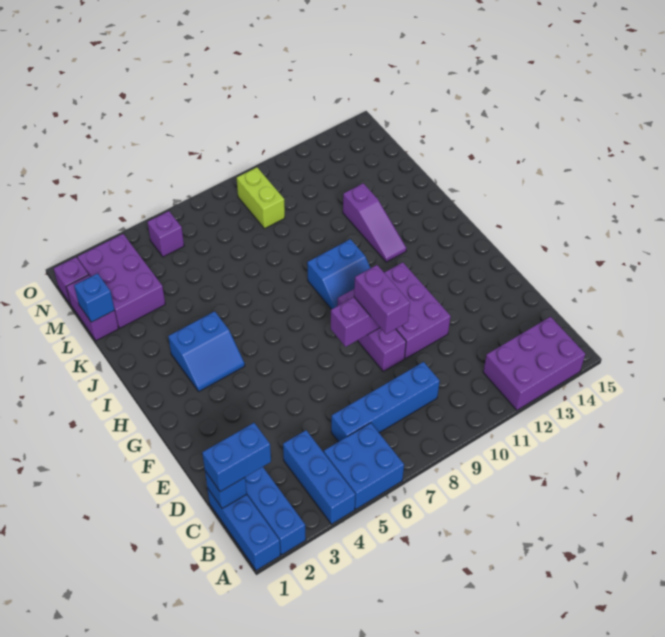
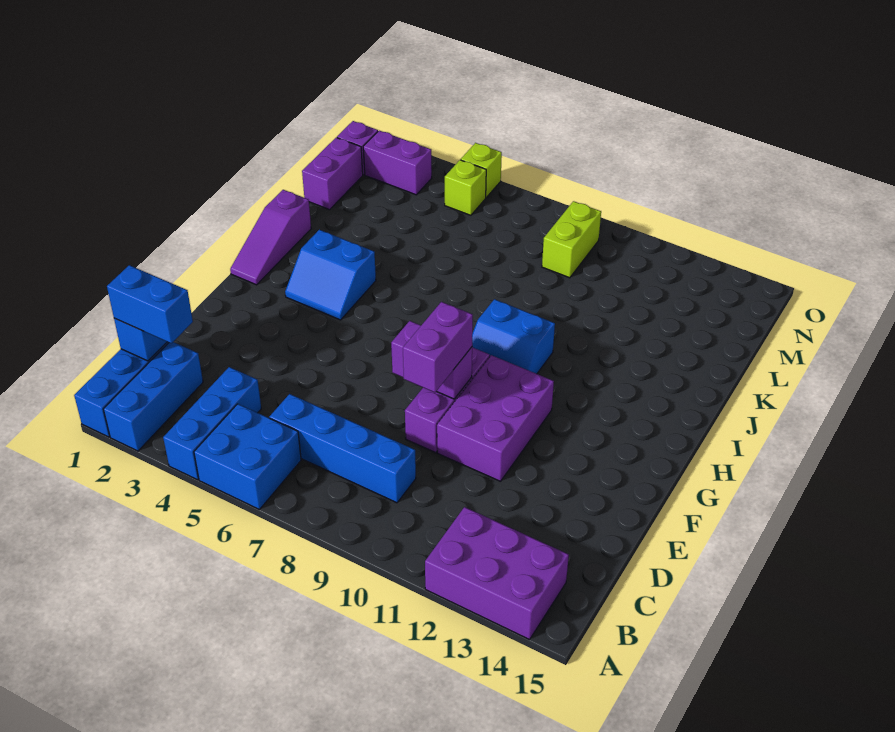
purple 1x3 slope [343,183,406,262] -> purple 1x3 slope moved to [230,190,311,285]
blue 1x1 brick [74,274,114,322] -> none
purple 2x3 brick [78,234,165,328] -> purple 1x2 brick [363,131,432,195]
purple 1x1 brick [147,211,184,257] -> lime 1x1 brick [445,160,486,215]
none -> lime 1x1 brick [461,143,502,197]

